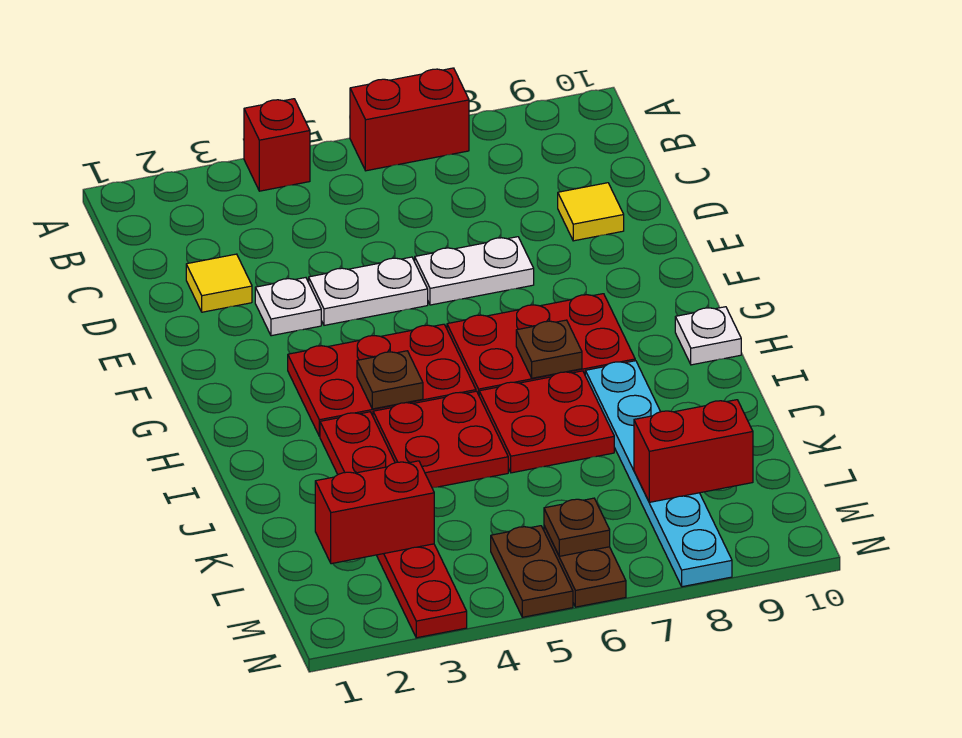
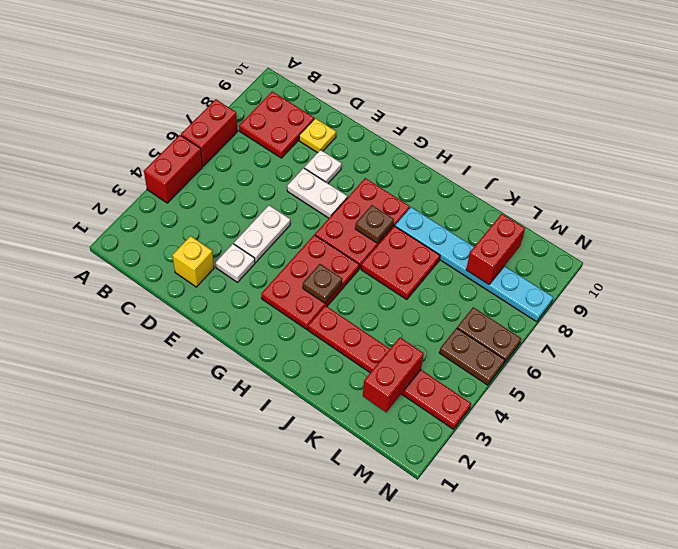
red 1x1 brick [244,99,310,191] -> red 1x2 brick [144,135,203,203]
yellow 1x1 tile [186,254,252,312] -> yellow 1x1 brick [172,236,214,287]
yellow 1x1 tile [558,183,624,241] -> yellow 1x1 plate [299,118,336,153]
white 1x2 plate [415,237,534,305] -> white 1x2 plate turned to [287,168,347,218]
white 1x1 plate [675,307,741,365] -> white 1x1 plate moved to [304,150,342,183]
red 2x2 plate [373,391,508,488] -> red 2x2 plate moved to [239,91,314,158]
brown 1x1 plate [544,498,610,556] -> none

